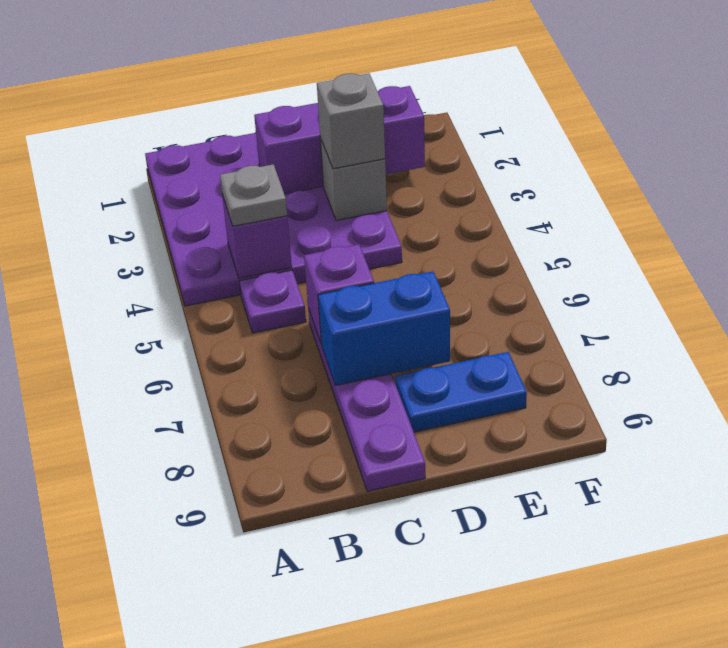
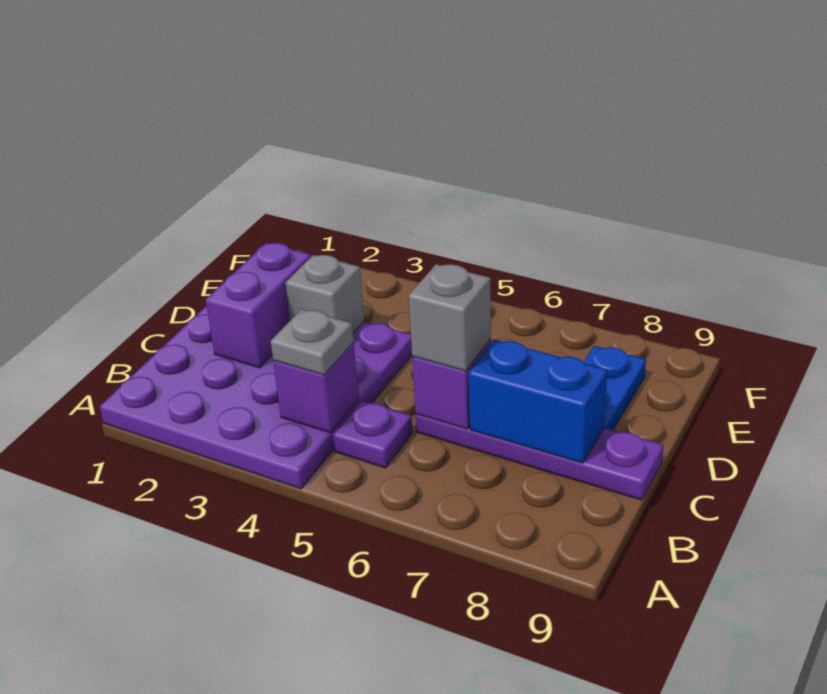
purple 1x3 brick [254,86,425,194] -> purple 1x2 brick [205,243,311,368]
blue 1x2 brick [318,271,450,386] -> blue 1x2 brick turned to [469,340,607,463]
grey 1x1 brick [317,73,385,169] -> grey 1x1 brick moved to [409,264,491,371]

